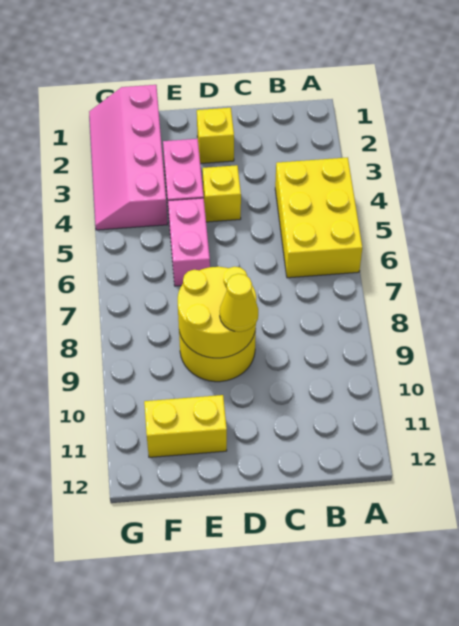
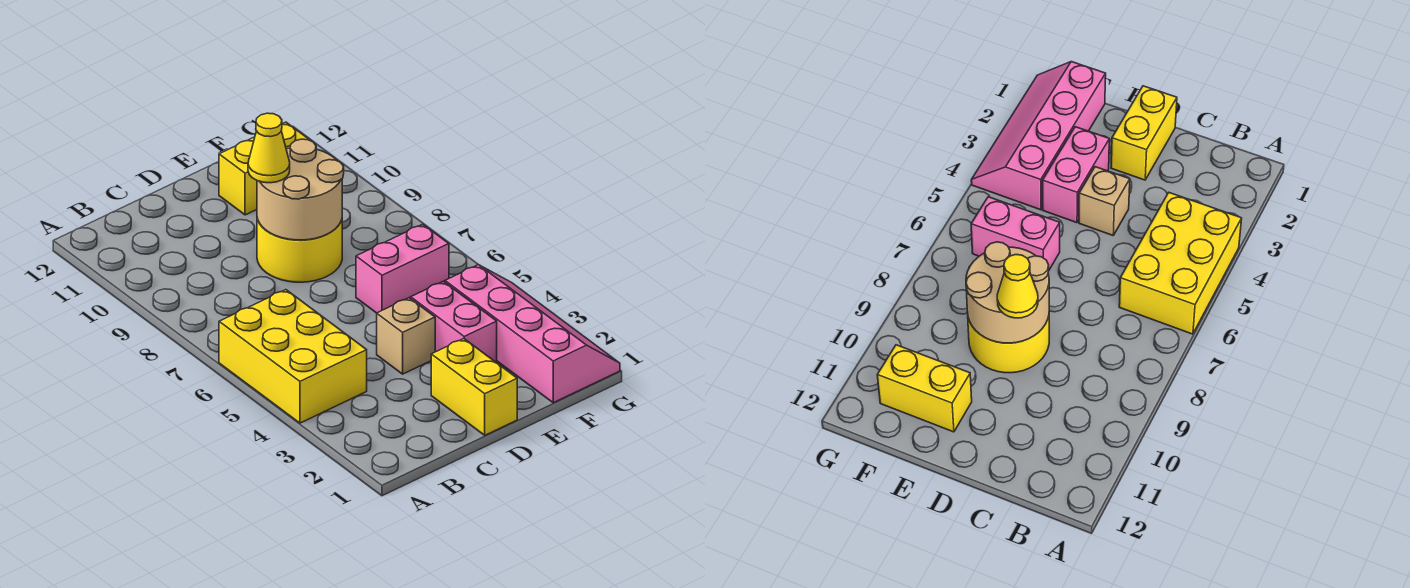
yellow 1x1 brick [197,108,234,164] -> yellow 1x2 brick [431,339,517,435]
yellow 1x1 brick [203,165,241,222] -> tan 1x1 brick [377,298,435,374]
yellow 2x2 round brick [178,267,256,358] -> tan 2x2 round brick [257,139,344,240]
pink 1x2 brick [168,198,210,286] -> pink 1x2 brick turned to [356,224,449,313]

